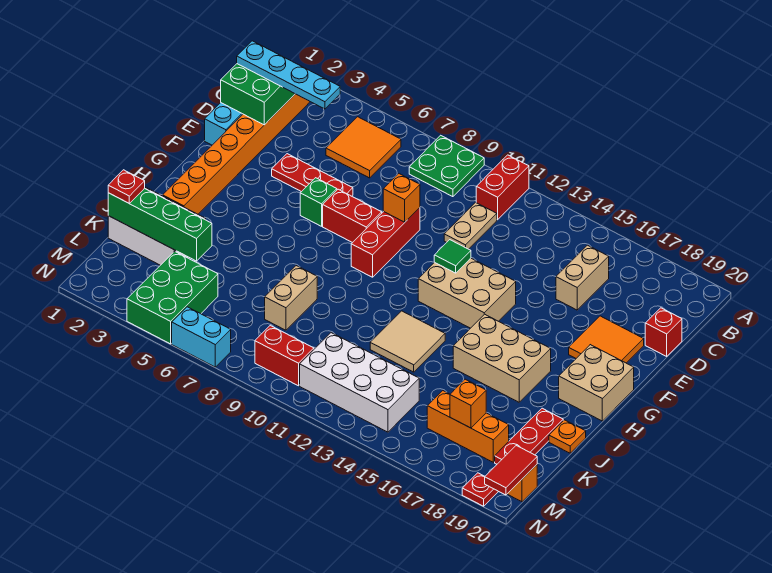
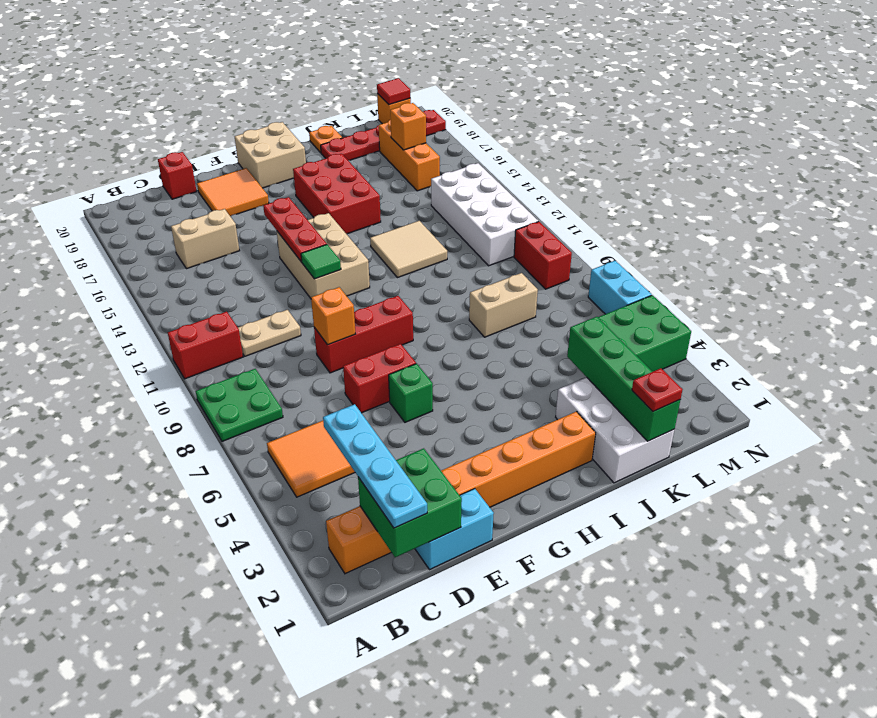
red 1x3 plate [272,154,353,196] -> red 1x3 plate moved to [263,197,327,262]
red 1x2 brick [323,189,382,243] -> red 1x2 brick turned to [343,344,416,413]
tan 2x3 brick [453,314,551,402] -> red 2x3 brick [293,154,381,234]
red 1x2 tile [485,446,537,495] -> red 1x1 tile [377,78,410,105]

